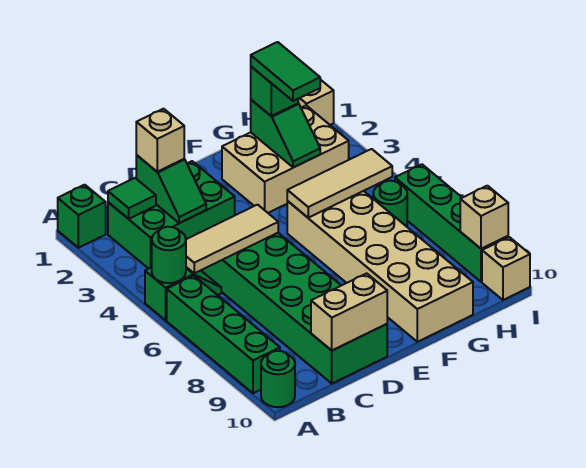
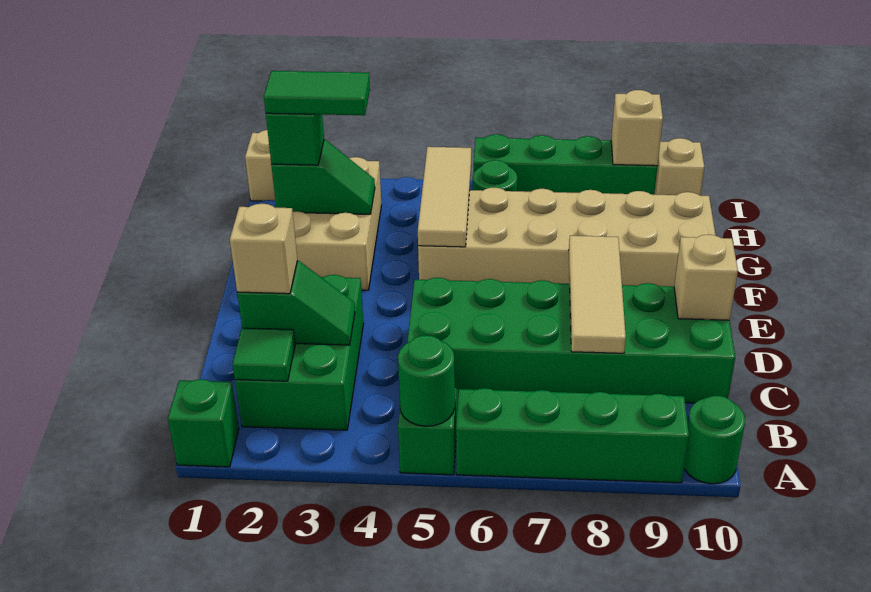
tan 1x3 tile [186,205,278,273] -> tan 1x3 tile moved to [569,236,626,353]
tan 1x2 brick [311,273,387,350] -> tan 1x1 brick [674,234,738,320]

